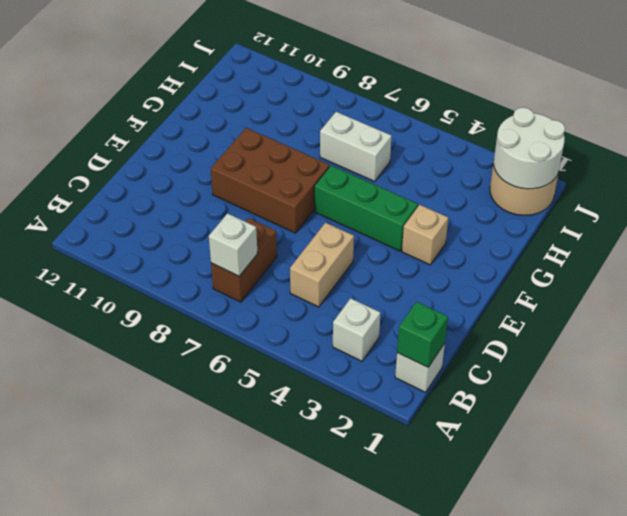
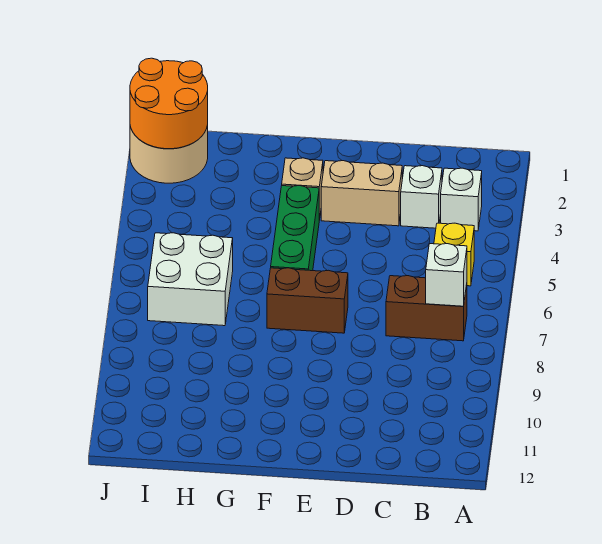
white 1x1 brick [395,343,445,392] -> white 1x1 brick moved to [401,166,442,228]
green 1x1 brick [397,302,448,367] -> none
none -> yellow 1x1 brick [434,223,474,286]
tan 1x2 brick [290,223,354,307] -> tan 1x2 brick moved to [321,161,402,226]
brown 2x3 brick [211,128,329,233] -> brown 1x2 brick [267,268,348,333]
white 1x2 brick [320,112,392,182] -> white 2x2 brick [148,233,233,326]
white 2x2 round brick [493,108,565,189] -> orange 2x2 round brick [130,58,208,149]

